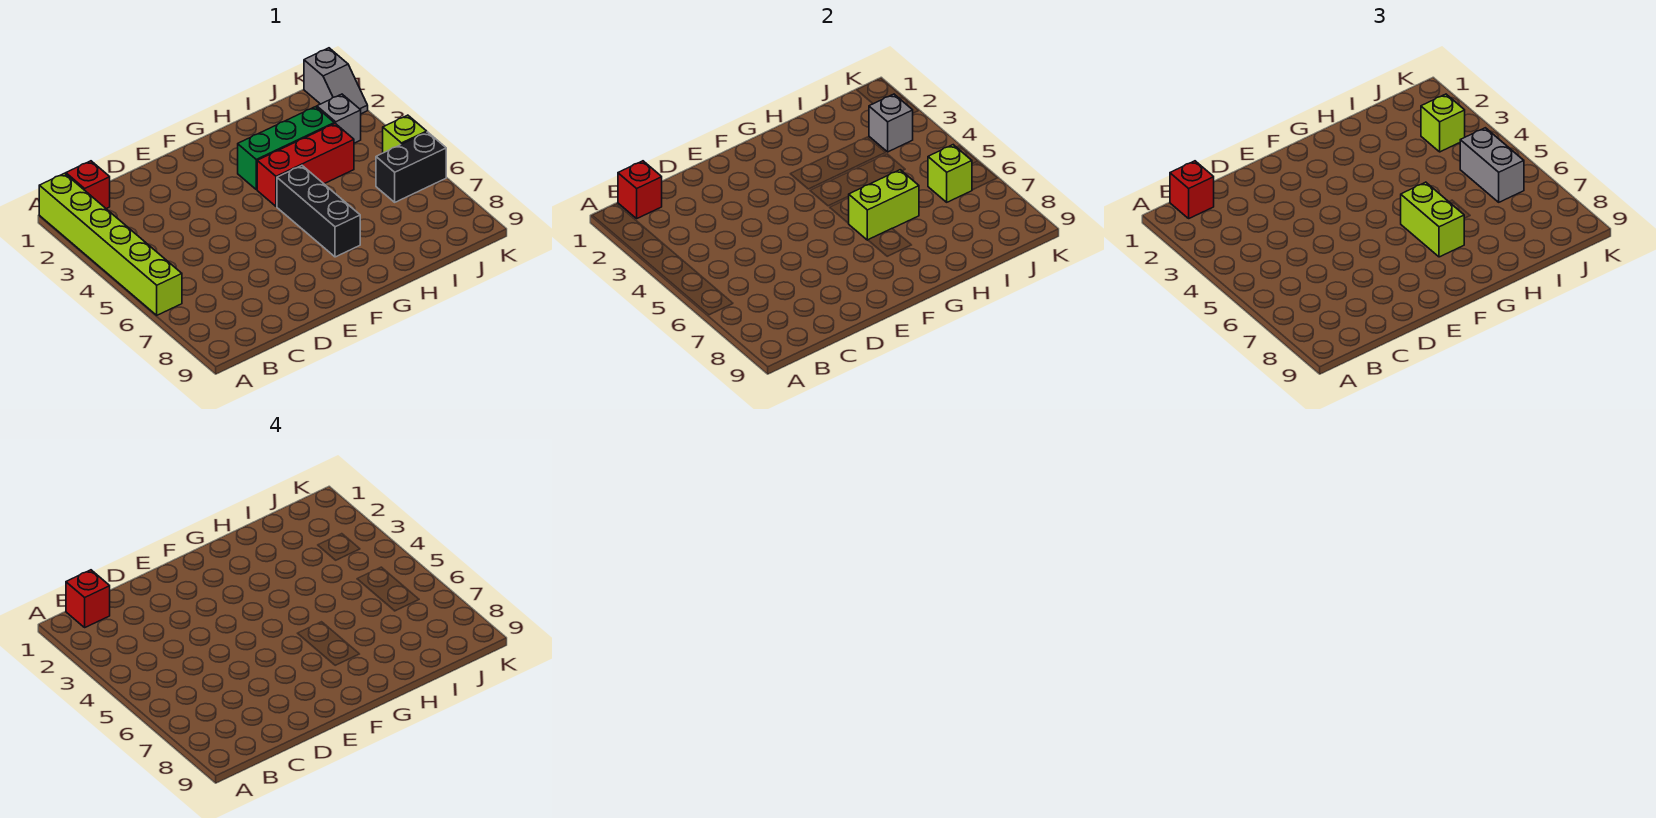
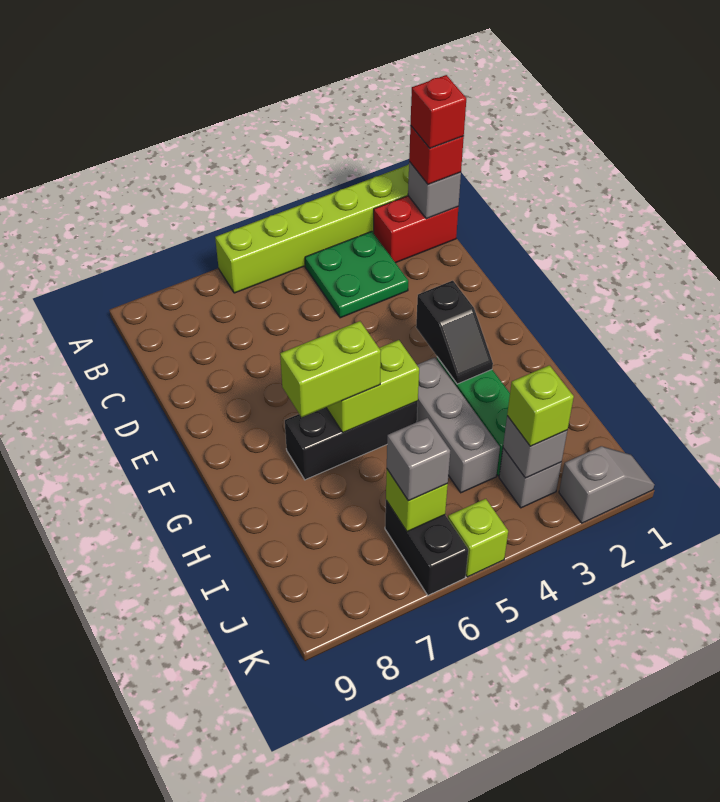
red 1x1 brick [66,161,110,209] -> red 1x2 brick [374,196,458,263]
red 1x1 brick [618,161,662,218] -> grey 1x1 brick [408,162,461,219]
none -> green 2x2 plate [305,231,408,318]
none -> black 1x2 slope [416,281,493,384]
red 1x3 brick [257,123,354,206] -> grey 1x3 brick [417,357,500,493]
lime 1x2 brick [848,170,919,240] -> lime 1x2 brick turned to [326,340,419,433]
grey 1x2 brick [1460,128,1524,202] -> grey 1x1 brick [387,418,450,501]
grey 1x2 slope [304,48,368,114] -> grey 1x2 slope turned to [559,446,654,523]

